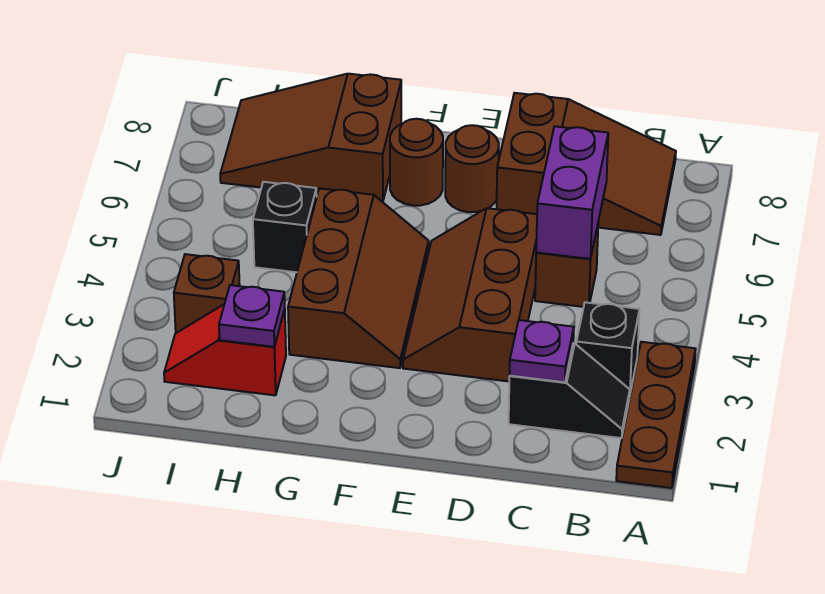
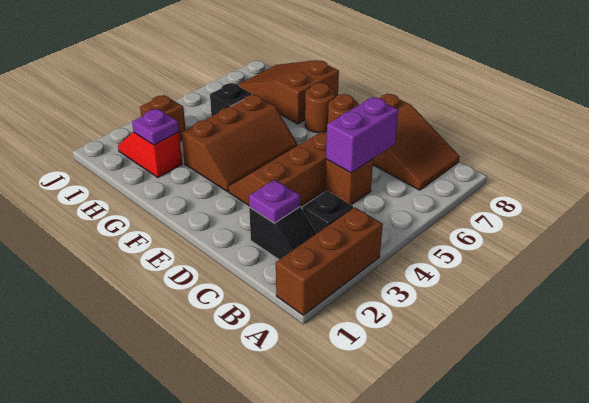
brown 1x3 plate [616,342,696,488] -> brown 1x3 brick [276,207,383,315]

